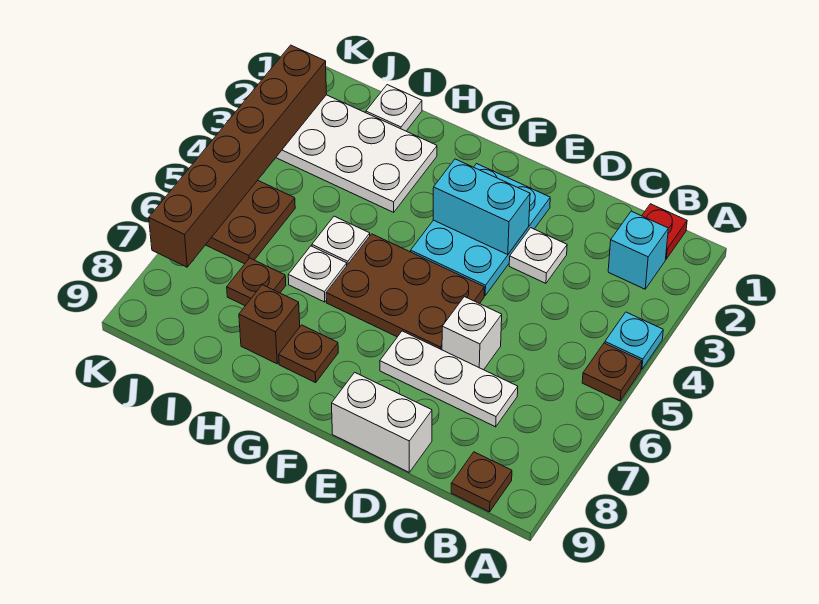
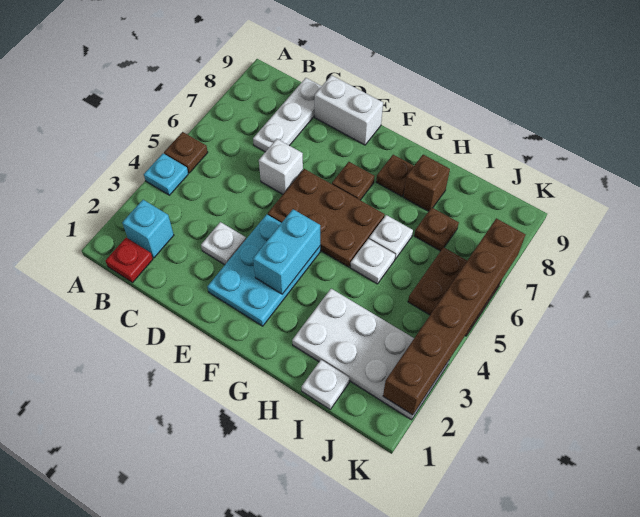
brown 1x1 plate [451,452,512,512] -> brown 1x1 plate moved to [332,162,375,200]
white 1x3 plate [380,331,518,427] -> white 1x3 plate turned to [253,78,322,152]
cyan 1x2 brick [433,159,530,255] -> cyan 1x2 brick turned to [253,209,320,294]

